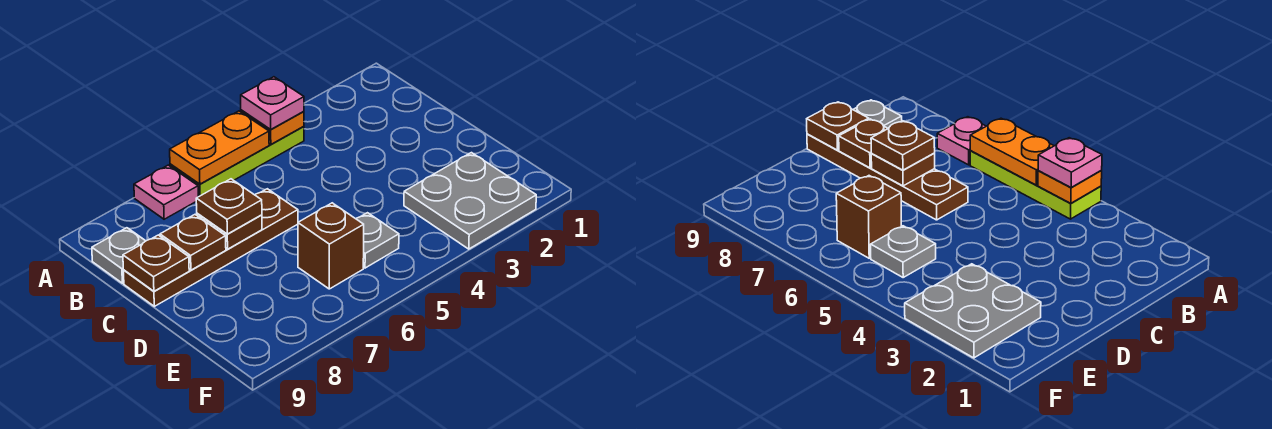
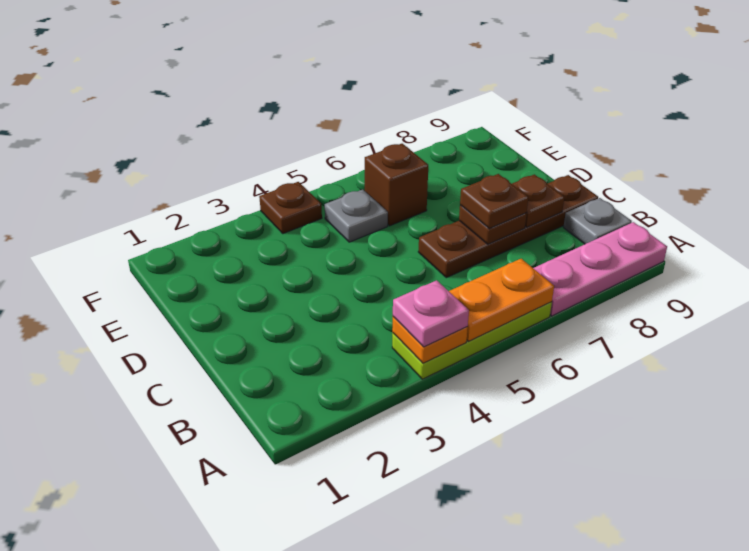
pink 1x1 plate [134,165,198,219] -> pink 1x3 plate [533,222,667,316]
brown 1x1 plate [123,235,189,291] -> brown 1x1 plate moved to [259,182,322,234]
grey 2x2 plate [404,153,536,249] -> none

